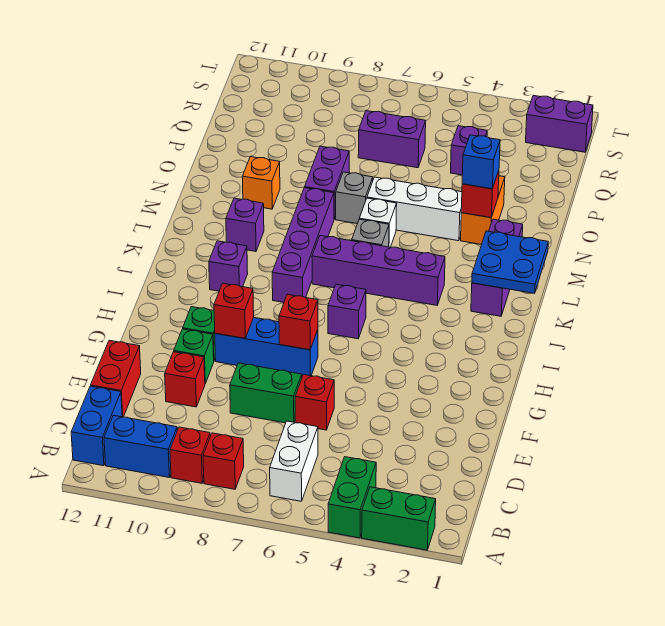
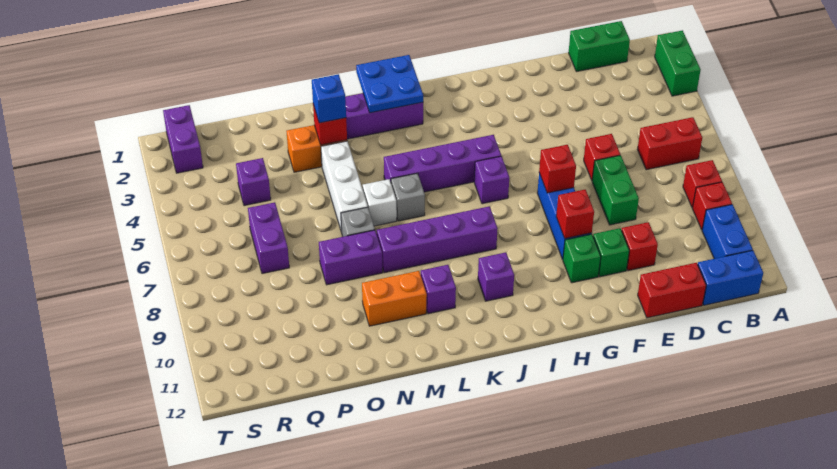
green 1x2 brick [328,457,376,538] -> green 1x2 brick moved to [569,21,630,72]
white 1x2 brick [270,421,318,501] -> red 1x2 brick [637,117,702,170]
purple 1x4 brick [312,236,445,305] -> purple 1x4 brick turned to [384,135,501,192]
orange 1x1 brick [242,157,280,209] -> orange 1x2 brick [362,271,427,326]

